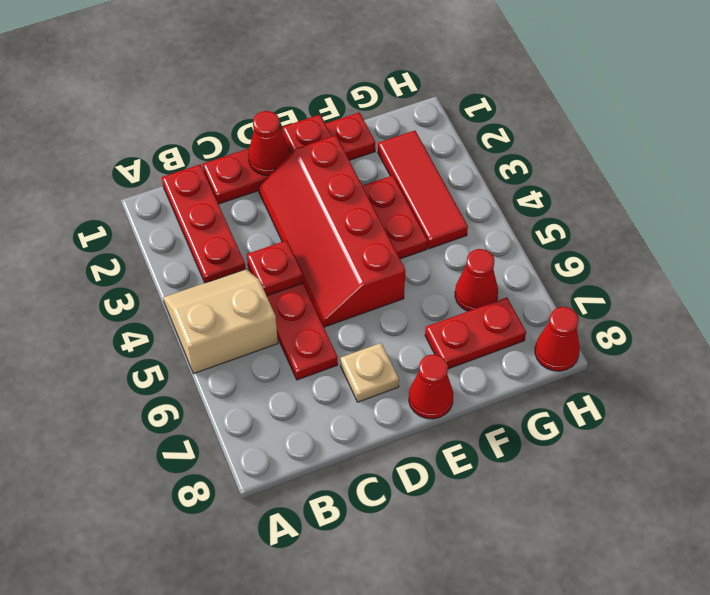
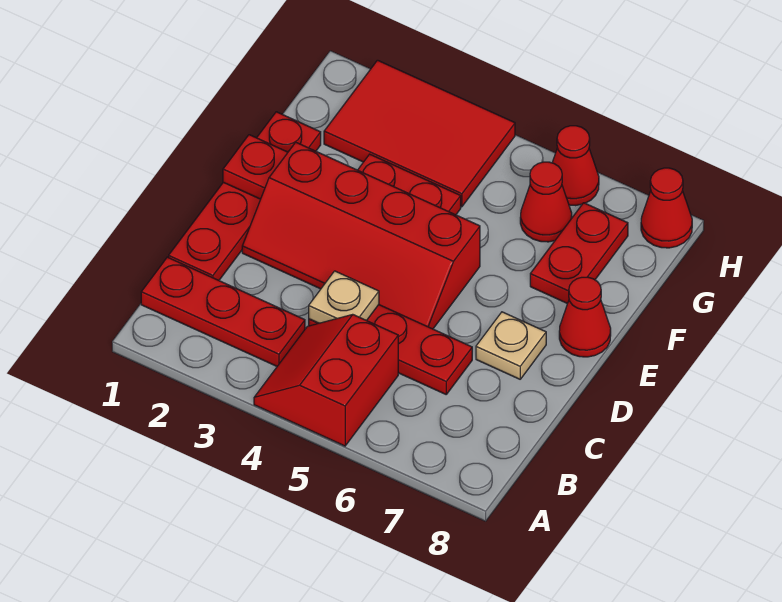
tan 2x2 slope [163,269,278,374] -> red 2x2 slope [254,315,398,446]
red 1x1 plate [247,240,303,296] -> tan 1x1 plate [309,271,379,323]
red 1x1 cone [248,111,289,175] -> red 1x1 cone moved to [552,126,599,206]
red 1x3 tile [378,131,468,249] -> red 2x3 tile [324,60,515,207]

